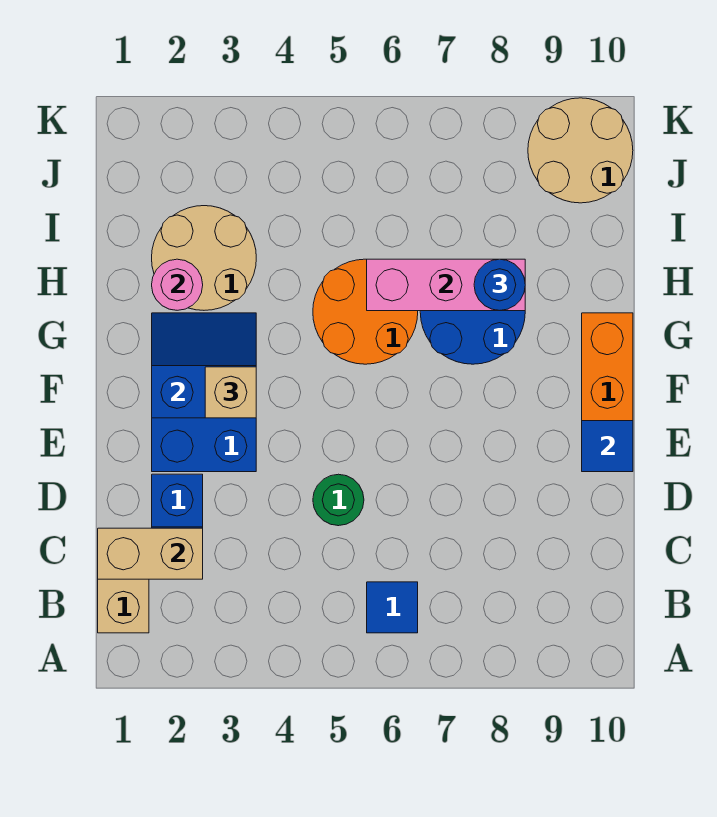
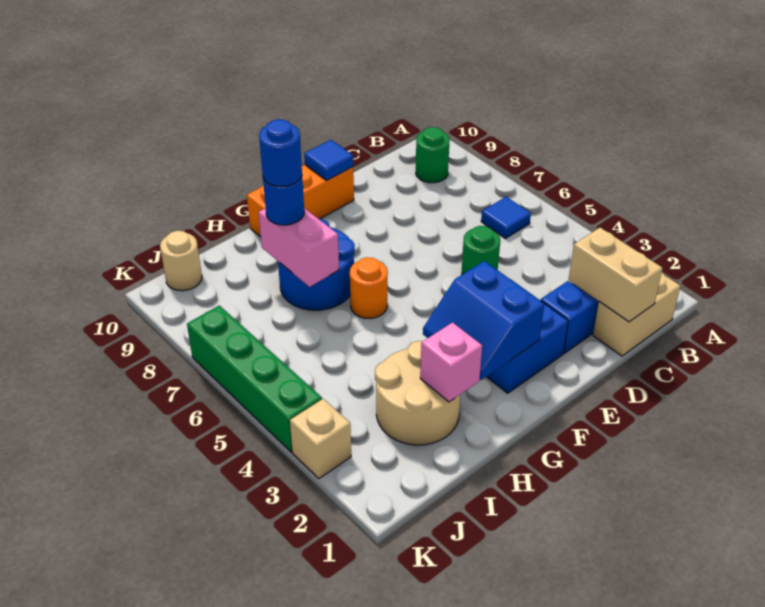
none -> green 1x1 round brick [416,127,450,183]
tan 1x1 brick [205,367,256,418] -> tan 1x1 brick moved to [290,399,351,478]
orange 2x2 round brick [313,259,418,364] -> orange 1x1 round brick [350,257,388,318]
pink 1x1 round brick [152,259,203,310] -> pink 1x1 brick [420,323,482,402]
pink 1x3 brick [367,259,525,311] -> pink 1x2 brick [258,208,339,287]
none -> blue 1x1 round brick [259,119,302,187]
tan 2x2 round brick [528,98,633,203] -> tan 1x1 round brick [160,231,202,291]
none -> green 1x4 brick [187,305,322,452]

